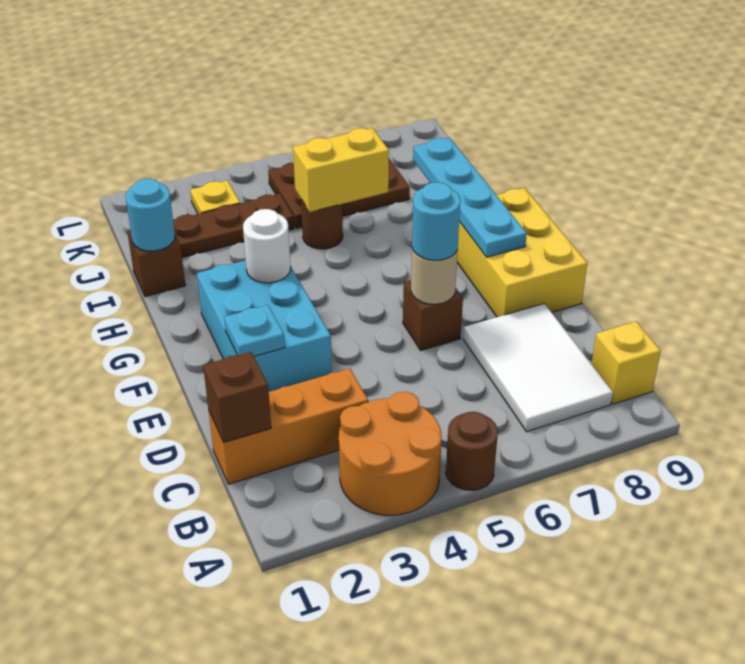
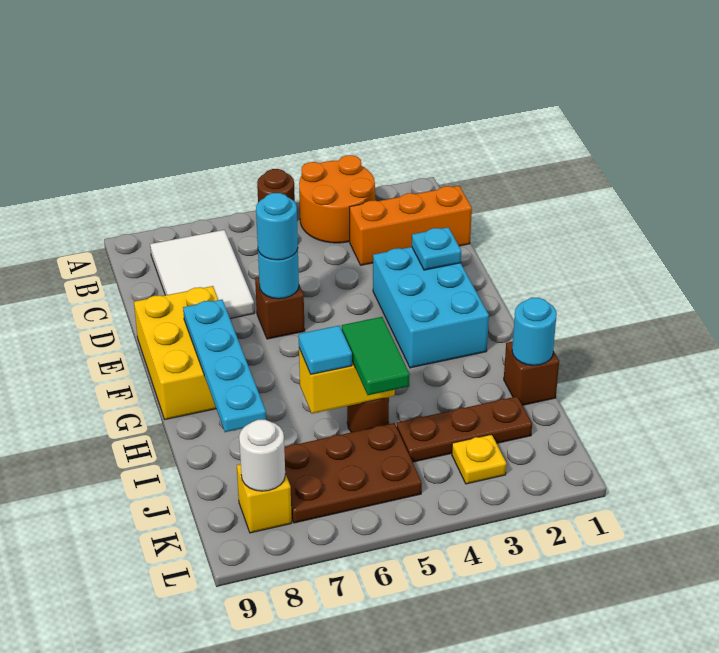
yellow 1x1 brick [592,321,661,404] -> yellow 1x1 brick moved to [237,464,292,533]
brown 1x1 brick [203,352,271,442] -> none
tan 1x1 round brick [411,248,458,304] -> cyan 1x1 round brick [258,249,299,299]
white 1x1 round brick [243,209,291,283] -> white 1x1 round brick moved to [239,420,285,491]
none -> green 1x2 tile [342,317,410,395]
none -> cyan 1x1 tile [299,326,352,375]

